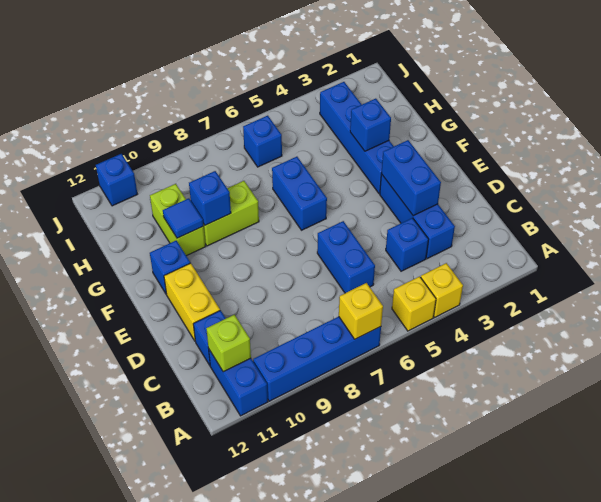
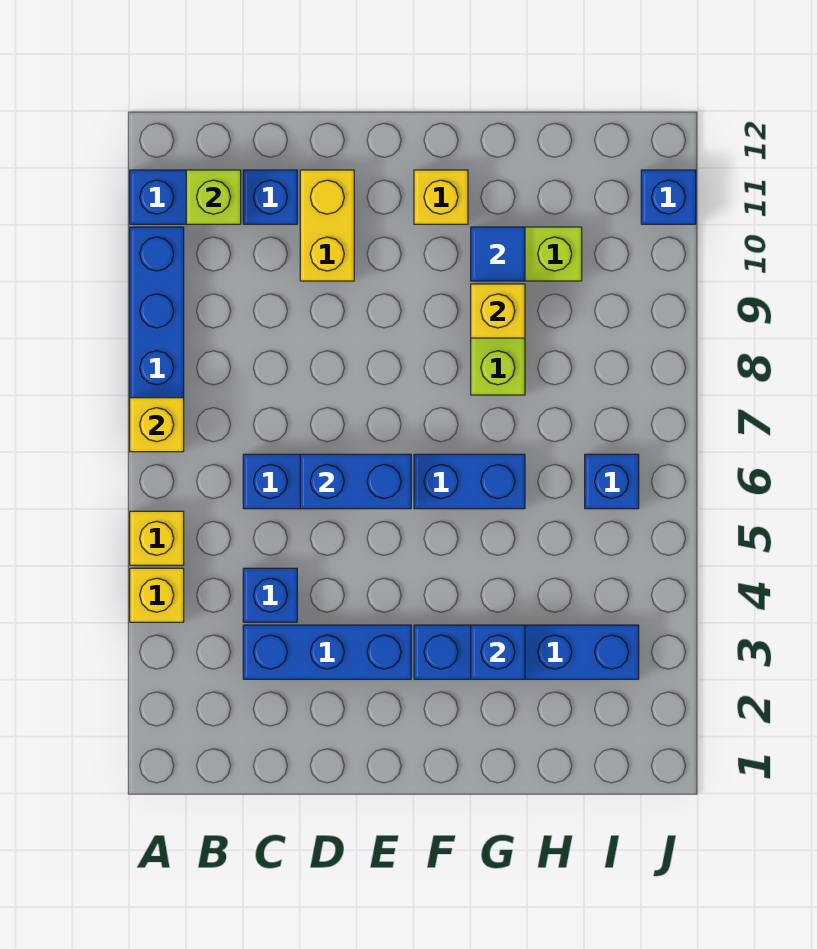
blue 1x2 brick [381,140,441,216] -> blue 1x2 brick moved to [300,454,411,509]
yellow 1x2 brick [164,263,220,341] -> yellow 1x2 brick turned to [300,170,354,281]
blue 1x1 brick [149,241,190,294] -> yellow 1x1 brick [414,170,468,224]
blue 1x1 brick [189,171,231,225] -> yellow 1x1 brick [471,284,525,338]

